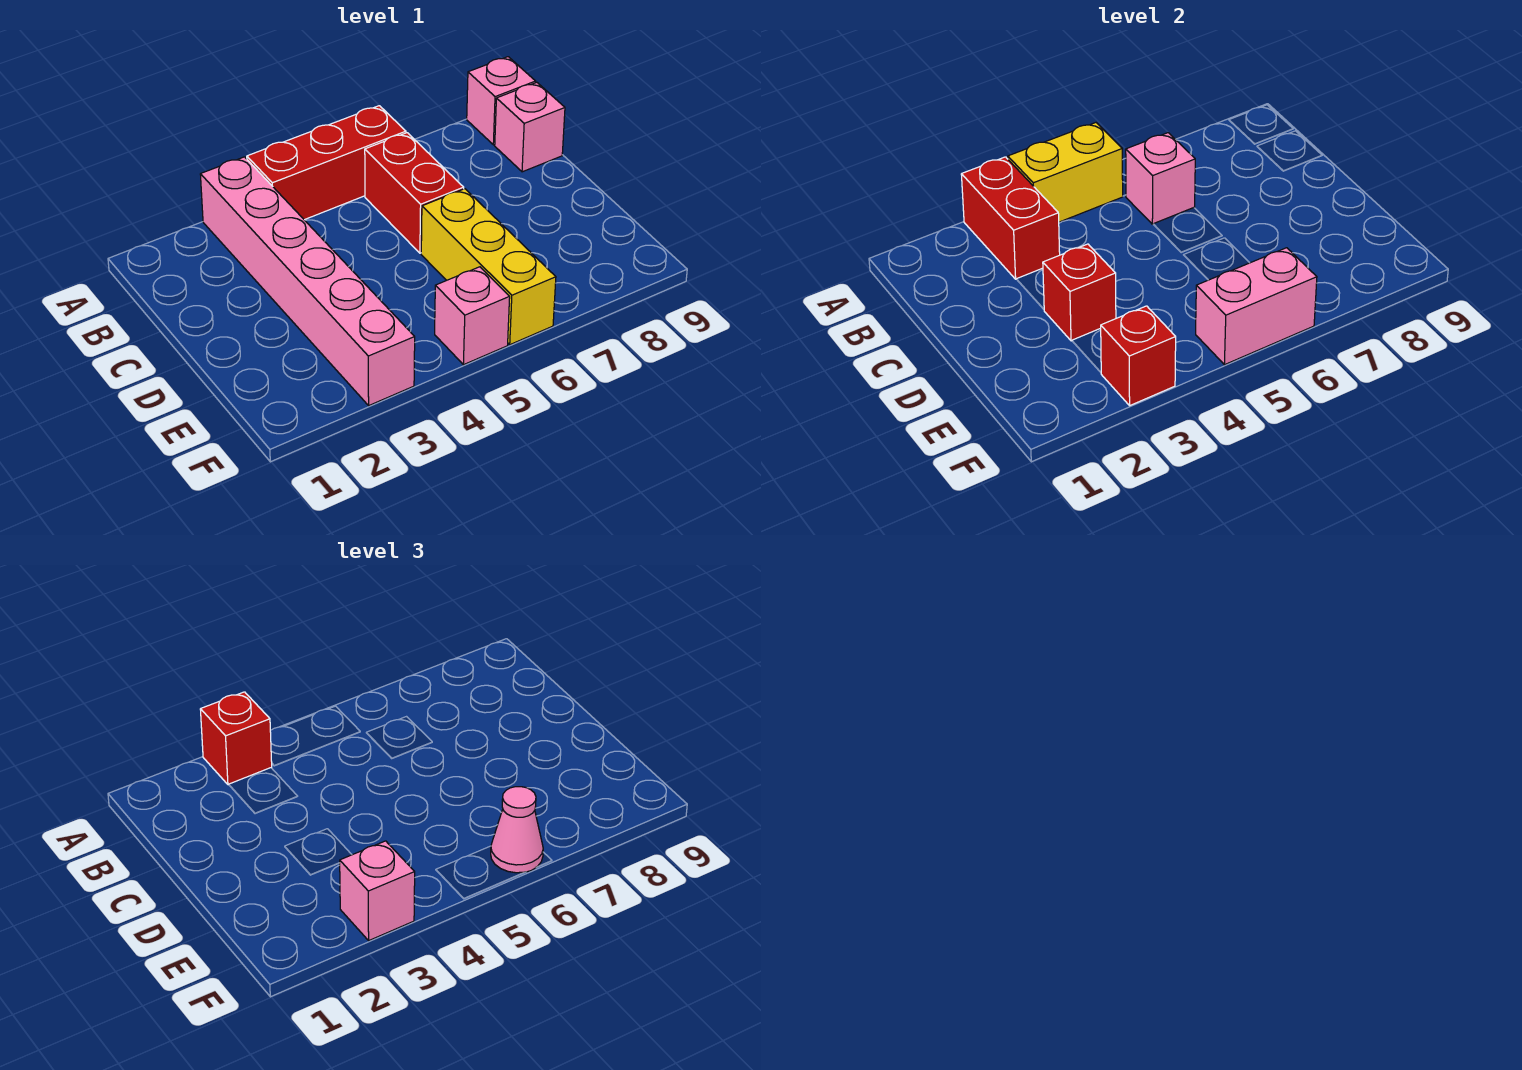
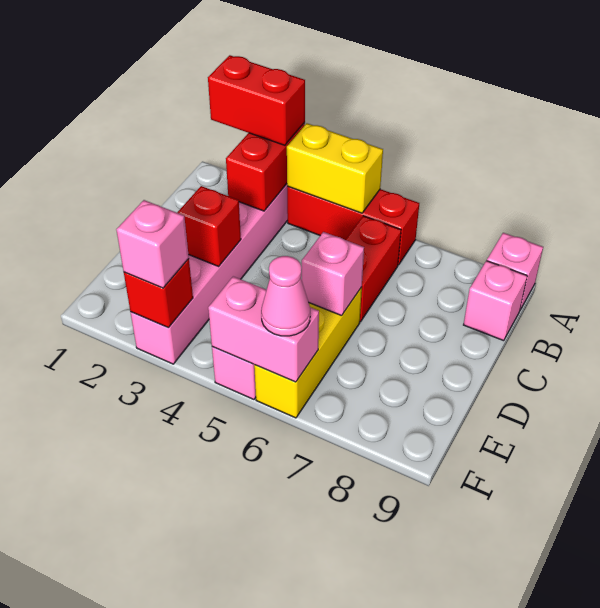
red 1x1 brick [200,692,272,785] -> red 1x2 brick [208,55,305,145]
pink 1x1 brick [1126,133,1195,224] -> pink 1x1 brick moved to [301,232,364,316]

